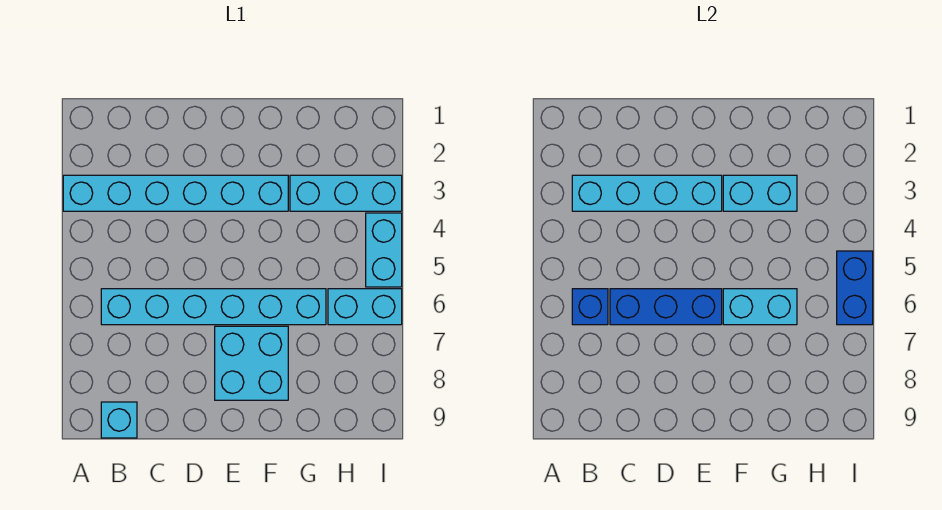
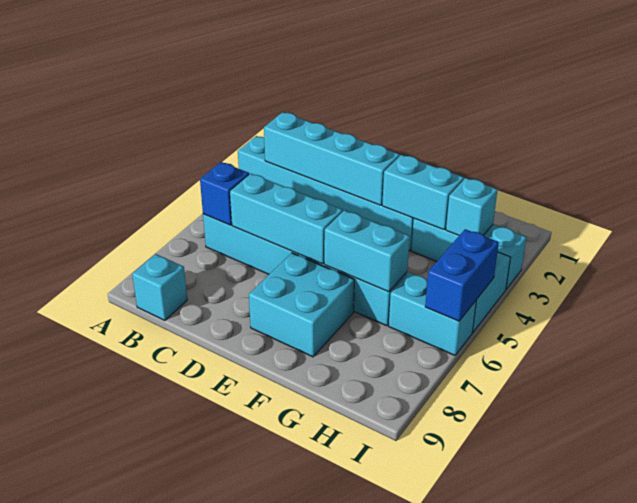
blue 1x3 brick [610,289,722,325] -> cyan 1x3 brick [230,173,343,264]
none -> cyan 1x1 brick [446,178,498,235]

